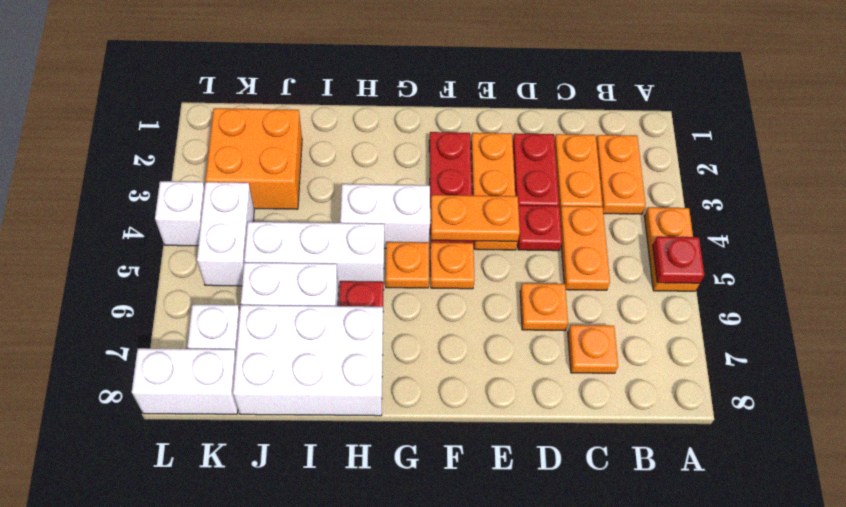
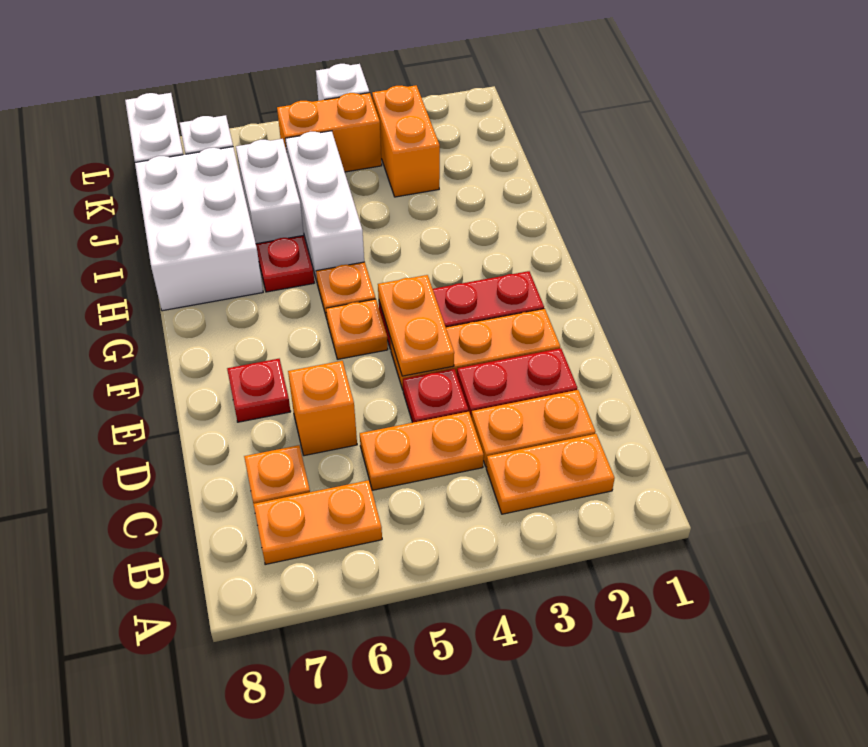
orange 1x2 plate [644,207,700,291] -> orange 1x2 plate moved to [253,480,382,565]
red 1x1 plate [653,237,704,283] -> red 1x1 plate moved to [227,359,291,422]
orange 1x1 plate [520,283,568,330] -> orange 1x1 brick [288,361,357,456]
white 1x2 brick [340,184,430,248] -> none
orange 2x2 brick [206,108,302,209] -> orange 1x2 brick [372,85,440,197]
white 1x2 brick [197,182,254,286] -> orange 1x2 brick [277,93,382,172]

